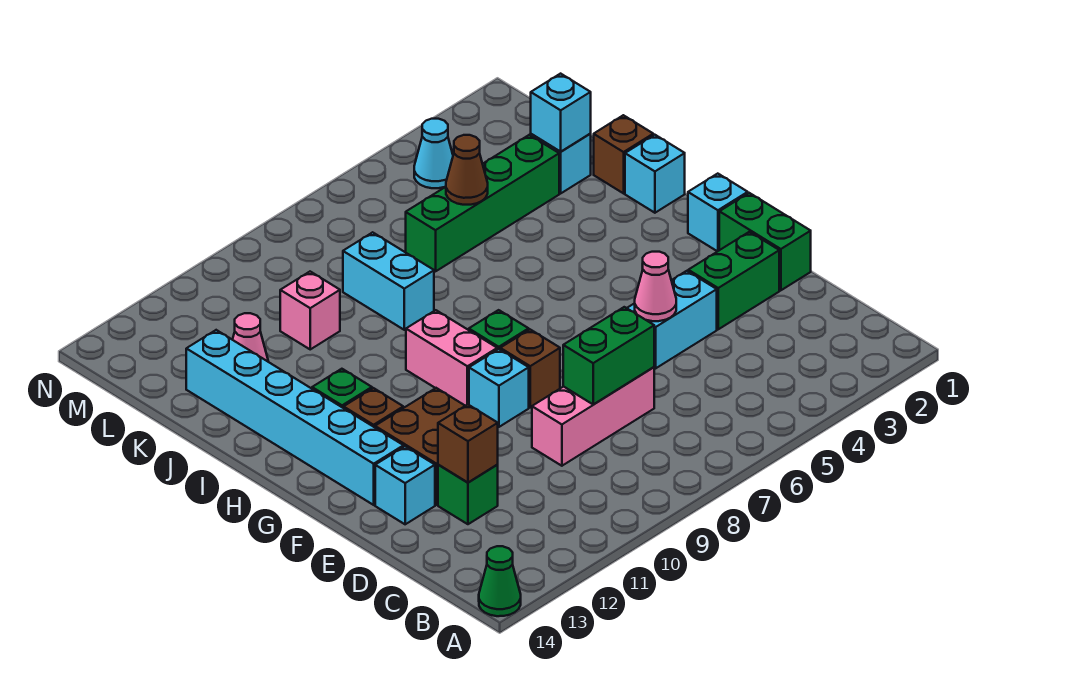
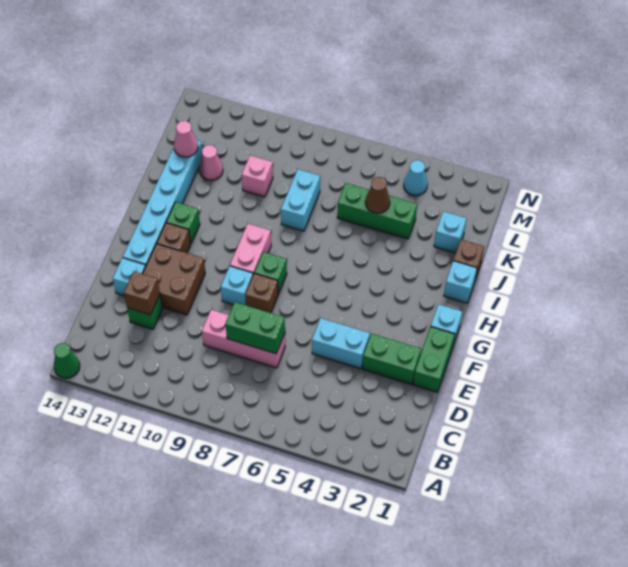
pink 1x1 cone [635,252,676,321] -> pink 1x1 cone moved to [174,121,198,157]
cyan 1x1 brick [531,74,591,152] -> none
green 1x4 brick [406,135,559,271] -> green 1x3 brick [337,183,417,239]

